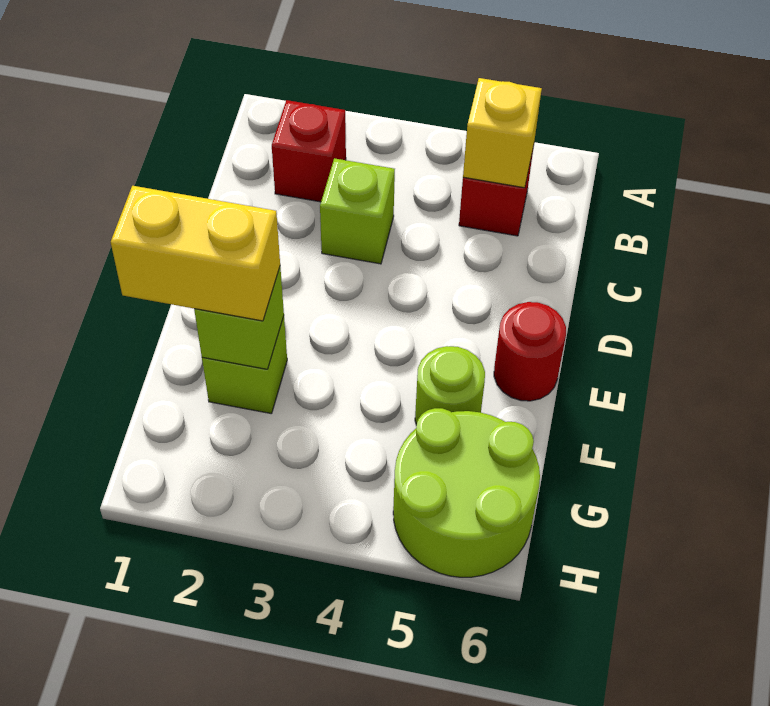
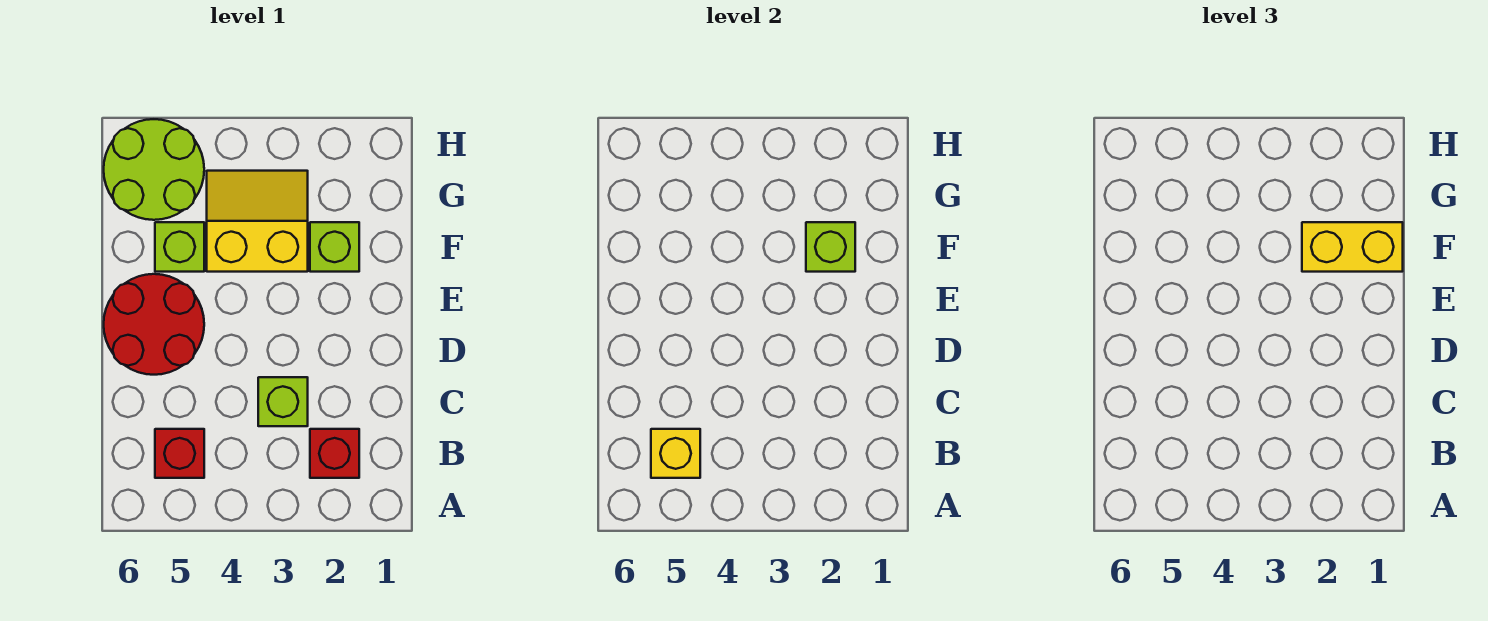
red 1x1 round brick [494,302,566,401] -> red 2x2 round brick [104,274,204,375]
none -> yellow 2x2 slope [207,171,308,272]
lime 1x1 round brick [415,346,485,425] -> lime 1x1 brick [155,222,204,272]

